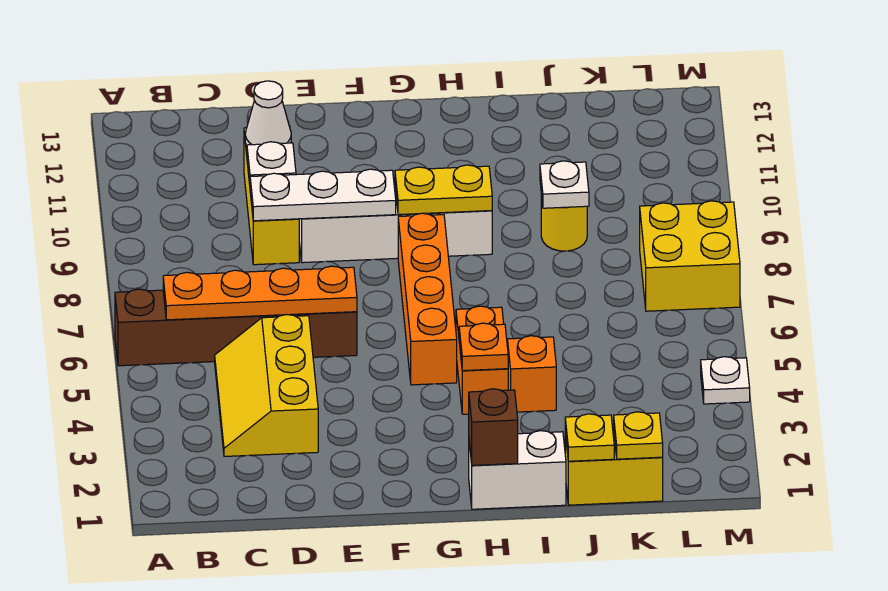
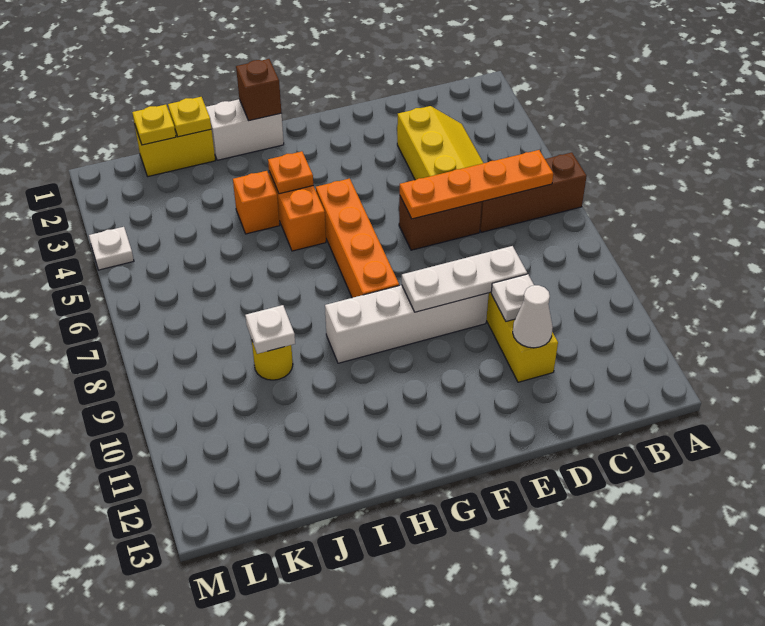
yellow 1x2 plate [395,165,492,215] -> none
yellow 2x2 brick [640,201,740,311] -> none

